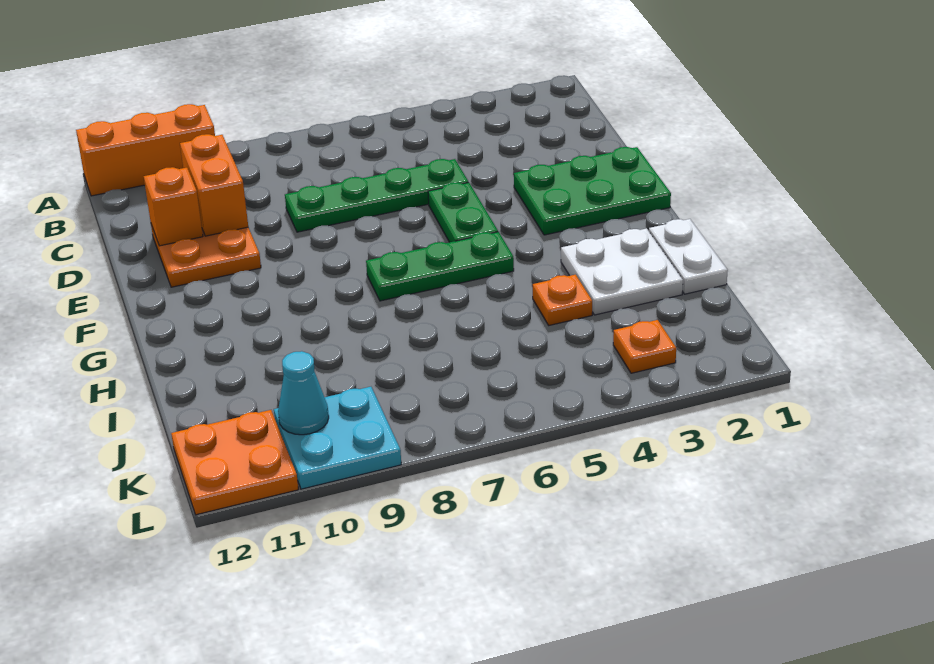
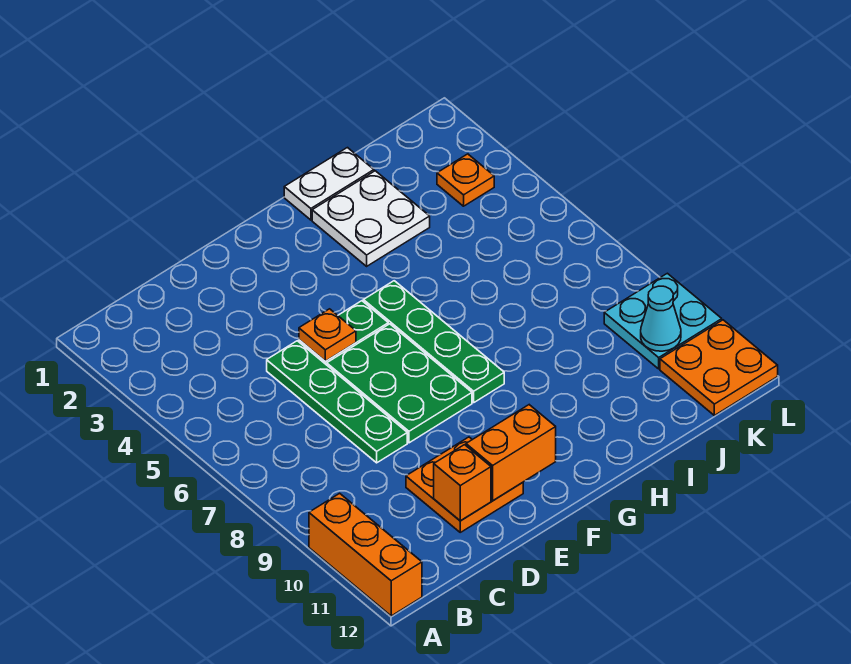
orange 1x2 brick [180,134,248,236] -> orange 1x2 brick moved to [466,405,556,501]
green 2x3 plate [514,147,671,235] -> green 2x3 plate moved to [327,324,472,443]
green 1x3 plate [366,232,514,301] -> green 1x4 plate [363,281,504,403]
orange 1x1 plate [533,275,592,325] -> orange 1x1 plate moved to [299,309,356,361]

